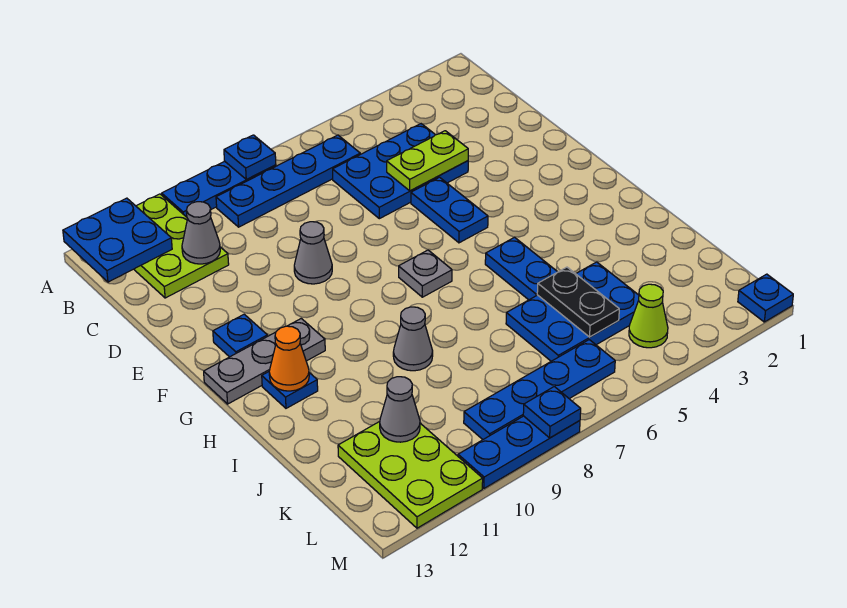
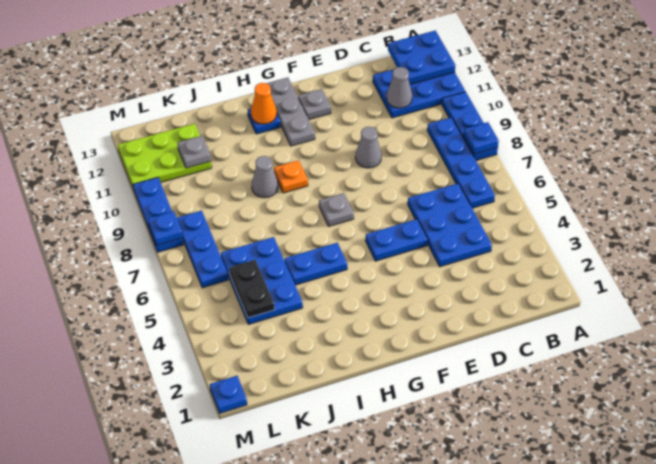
lime 2x3 plate [134,194,229,298] -> blue 2x3 plate [373,69,465,118]
lime 1x2 plate [387,131,468,191] -> none
blue 1x1 plate [213,314,267,357] -> grey 1x1 plate [298,89,331,119]
none -> orange 1x1 plate [274,160,308,193]
black 1x2 plate [537,267,619,337] -> black 1x2 plate turned to [229,260,275,318]
grey 1x1 cone [380,377,420,442] -> grey 1x1 plate [178,136,211,168]
lime 1x1 cone [629,284,668,348] -> none
blue 1x4 plate [464,340,615,439] -> blue 1x3 plate [177,211,228,288]

